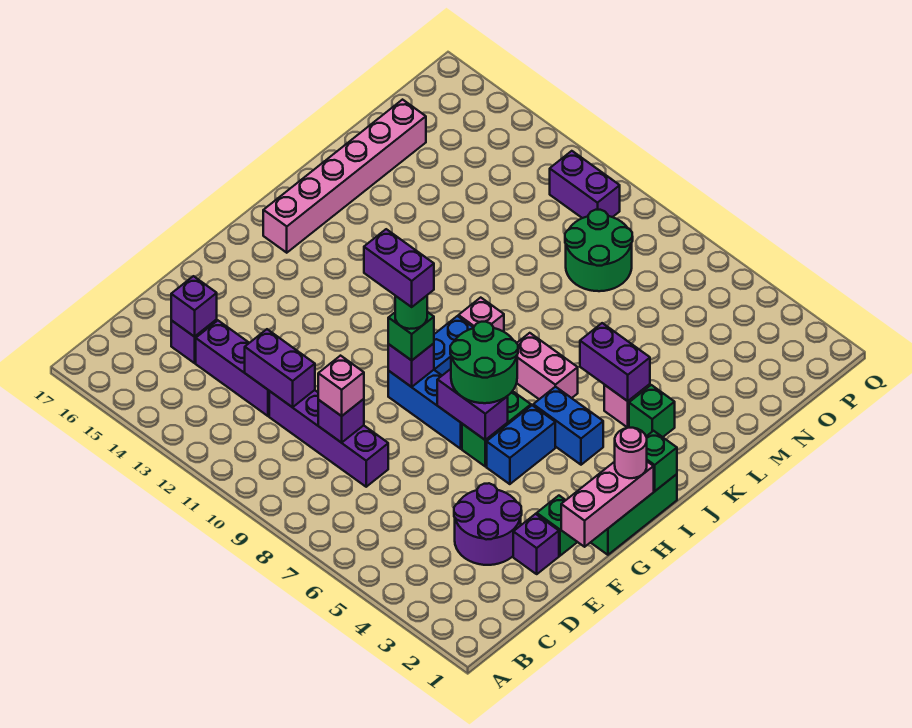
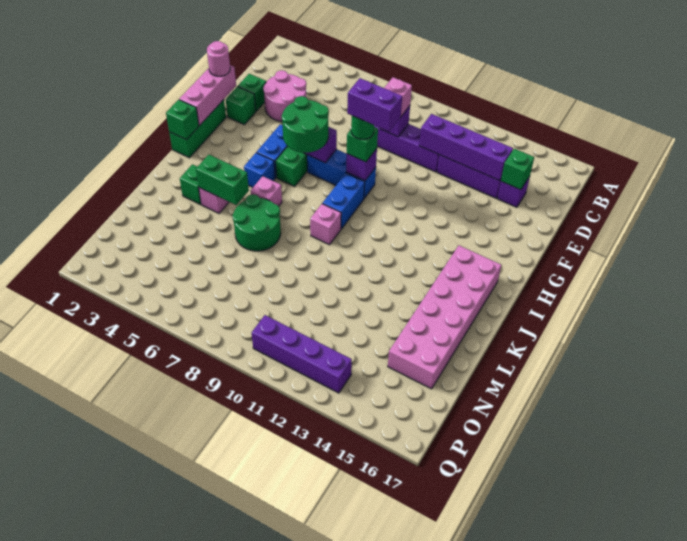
purple 2x2 round brick [454,483,522,565] -> pink 2x2 round brick [263,70,306,122]
purple 1x2 brick [245,329,315,407] -> purple 1x4 brick [419,114,513,181]
purple 1x1 brick [171,276,217,337] -> green 1x1 brick [501,149,534,190]
purple 1x1 brick [513,514,559,574] -> green 1x1 brick [238,74,266,111]
pink 1x1 round brick [615,428,647,478] -> pink 1x1 round brick moved to [207,41,230,76]
blue 1x2 brick [533,387,603,465] -> blue 1x1 brick [244,153,275,187]
pink 1x6 brick [263,100,426,253] -> pink 2x6 brick [388,246,501,389]
pink 1x2 brick [517,333,578,399] -> pink 1x1 brick [251,176,282,206]
purple 1x2 brick [580,323,650,401] -> green 1x2 brick [196,155,249,205]
green 2x2 round brick [565,210,633,291] -> green 2x2 round brick moved to [232,194,281,251]
purple 1x2 brick [550,151,620,218] -> purple 1x4 brick [252,315,352,393]

